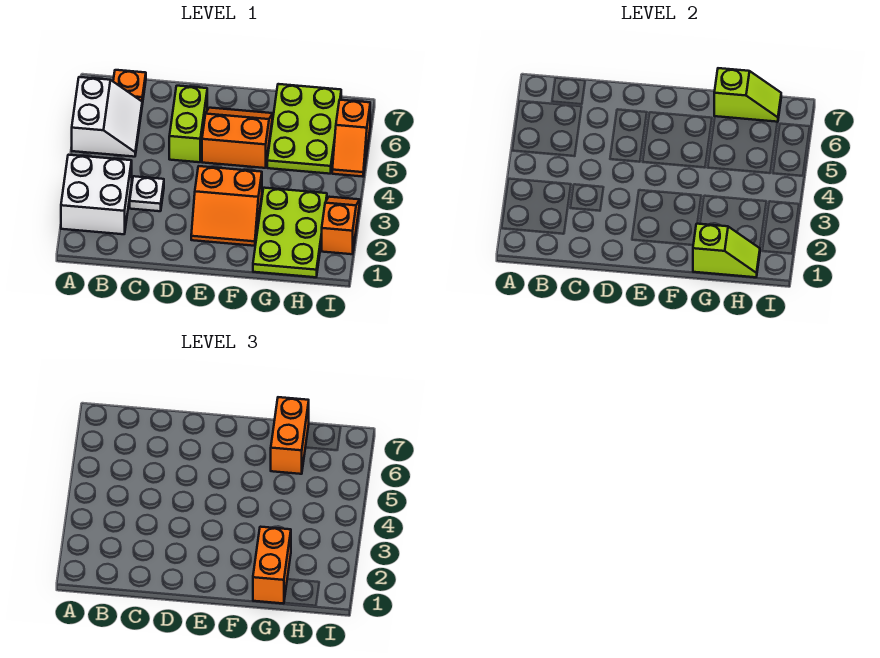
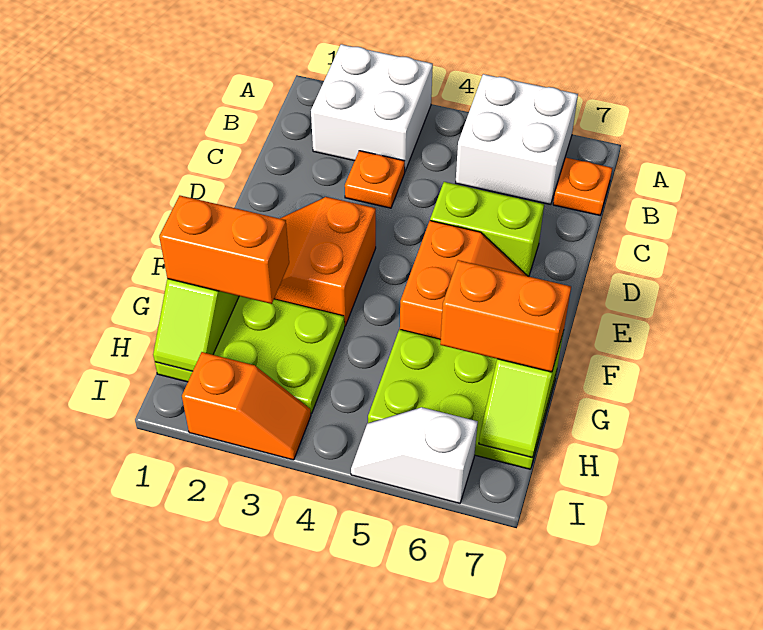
white 2x2 slope [72,77,142,157] -> white 2x2 brick [456,74,578,204]
white 1x1 plate [130,176,164,211] -> orange 1x1 plate [345,151,405,208]
orange 1x2 slope [332,100,370,177] -> white 1x2 slope [351,407,478,503]

